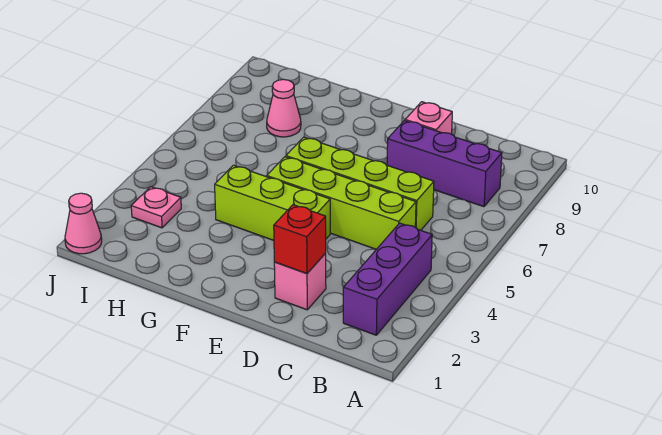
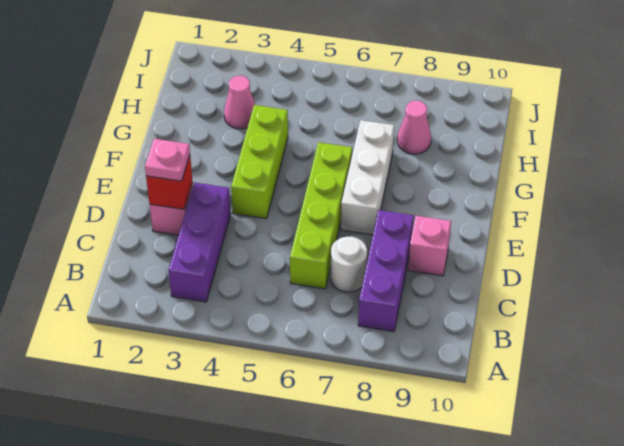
purple 1x3 brick [343,223,432,335] -> purple 1x3 brick turned to [168,183,231,302]
lime 1x4 brick [267,157,416,249] -> none
none -> white 1x1 round brick [331,237,367,292]
none -> white 1x3 brick [341,120,394,235]
pink 1x1 plate [131,187,181,228] -> pink 1x1 plate moved to [145,139,190,181]
pink 1x1 cone [65,193,102,254] -> pink 1x1 cone moved to [224,75,255,129]

